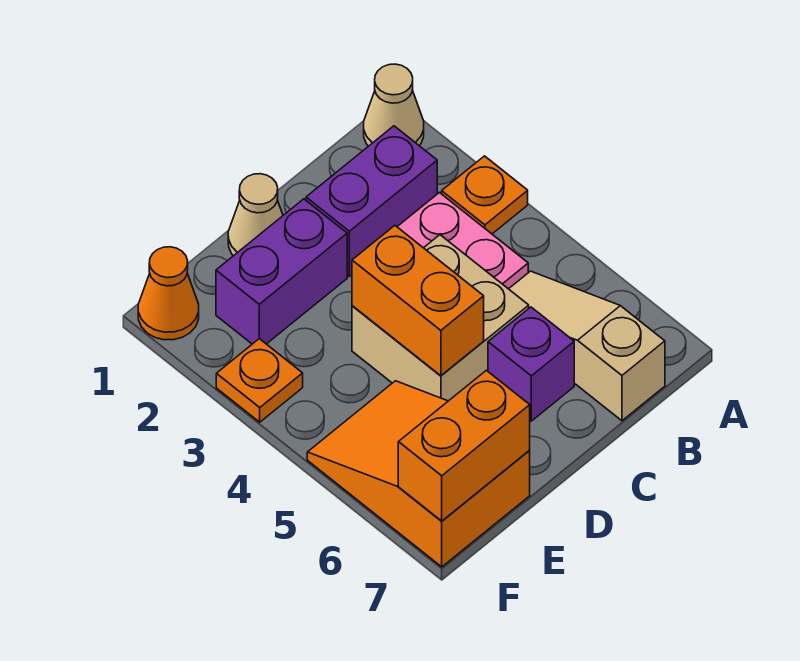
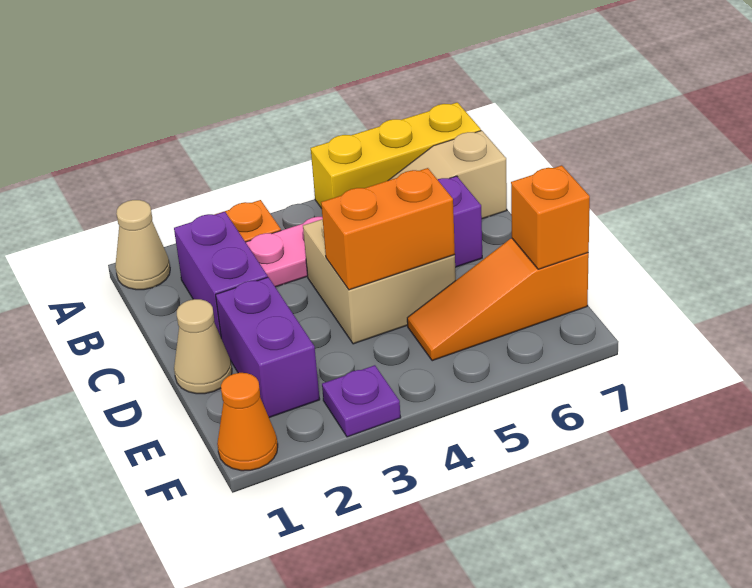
none -> yellow 1x3 brick [311,102,481,208]
orange 2x3 slope [307,381,530,567] -> orange 1x3 slope [407,238,589,361]
orange 1x2 brick [398,370,530,521] -> orange 1x1 brick [511,165,590,269]
orange 1x1 plate [216,339,303,422] -> purple 1x1 plate [322,365,401,437]

